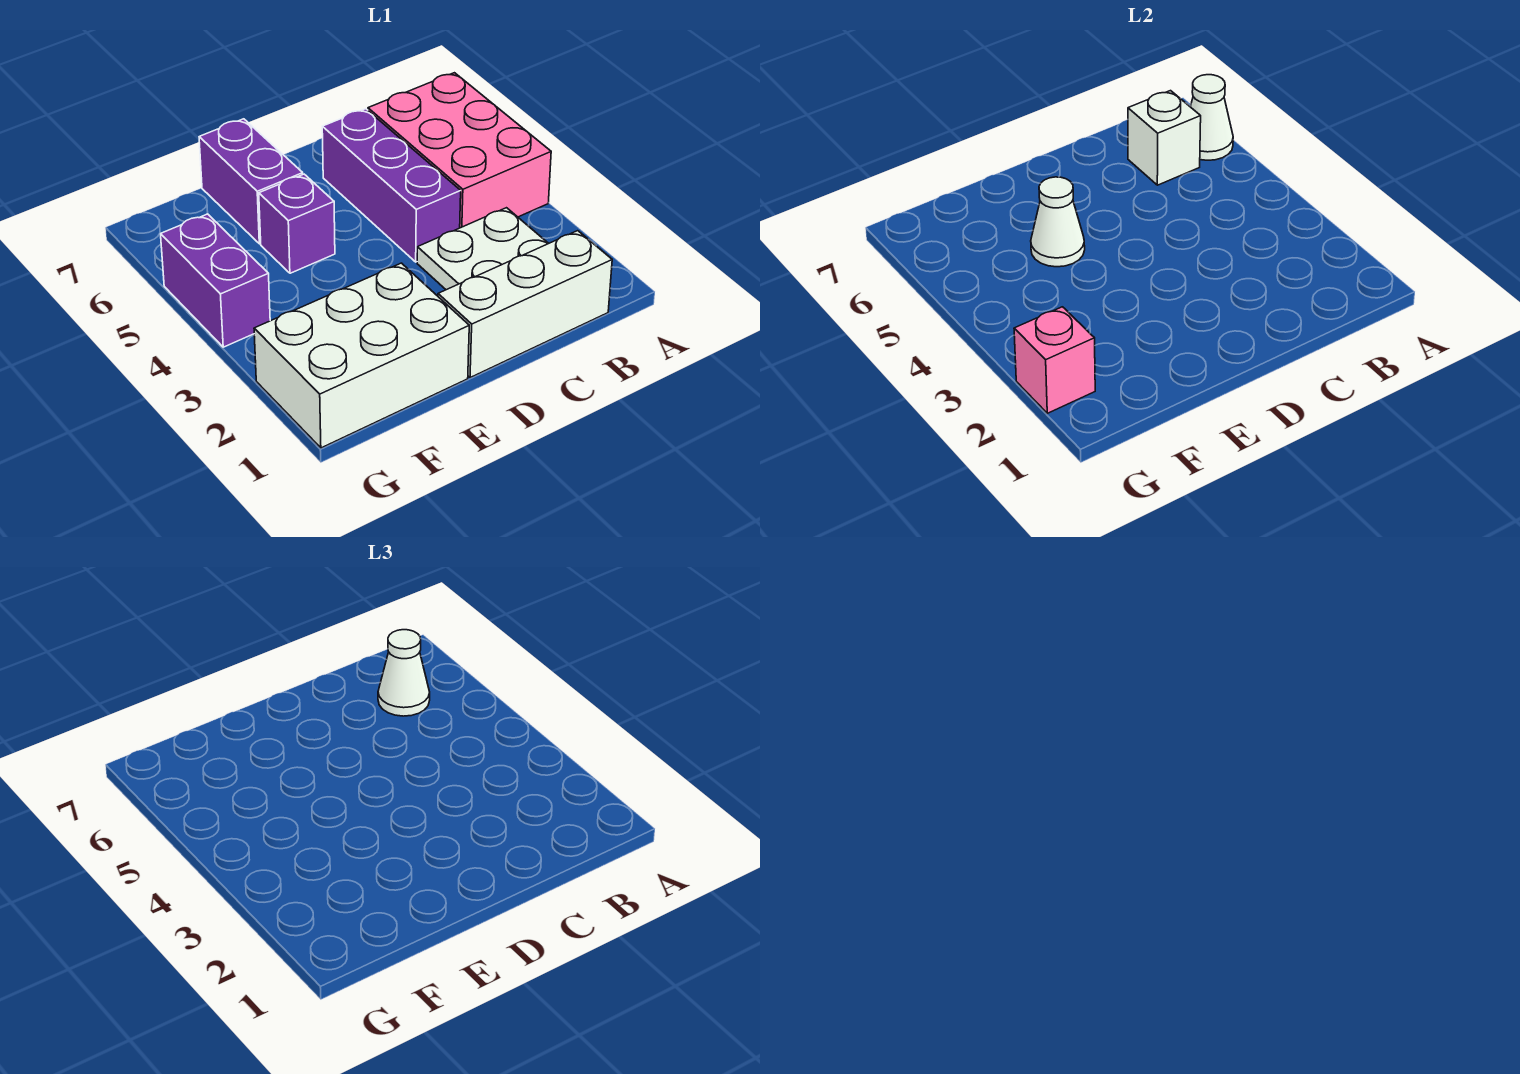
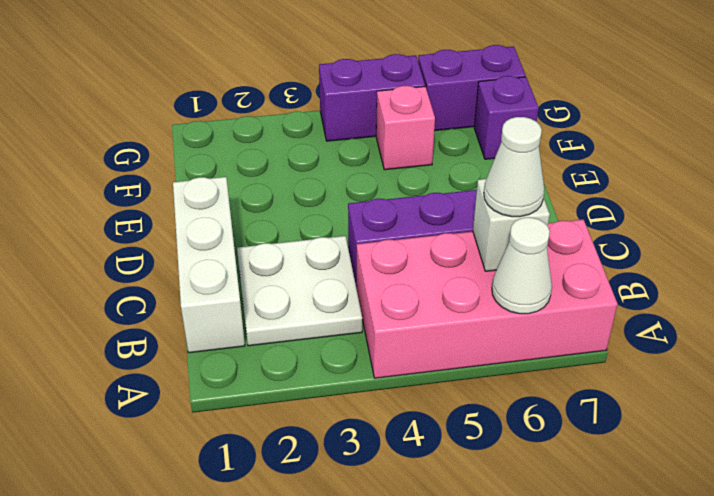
pink 2x3 brick [368,73,551,228] -> pink 2x4 brick [357,219,618,378]
white 2x3 brick [254,263,469,448] -> none
purple 1x1 brick [259,174,335,273] -> purple 1x1 brick moved to [474,76,539,159]
white 1x1 cone [1031,177,1085,267] -> none
purple 1x2 brick [199,119,303,244] -> purple 1x2 brick moved to [418,45,526,131]
pink 1x1 brick [1014,307,1095,413] -> pink 1x1 brick moved to [376,86,435,170]

